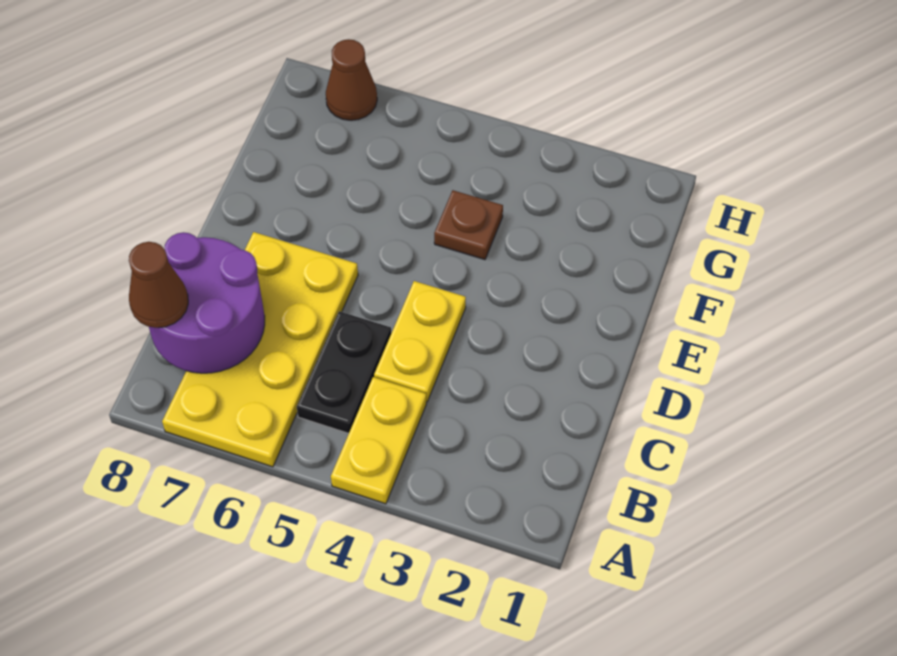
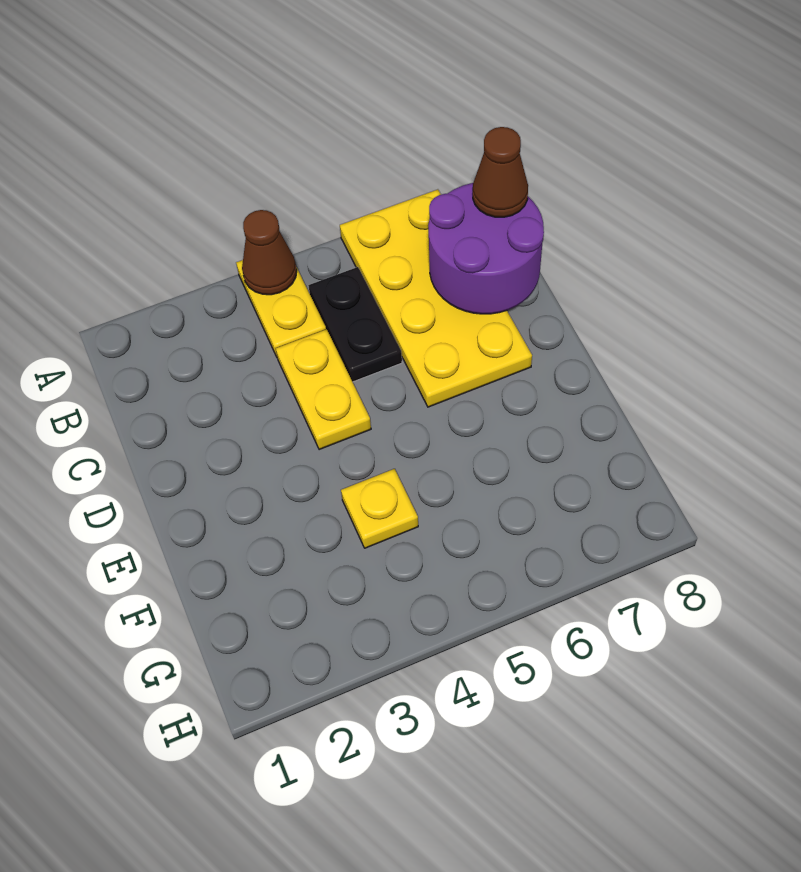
brown 1x1 plate [434,190,503,260] -> yellow 1x1 plate [341,469,418,548]
brown 1x1 cone [326,39,377,120] -> brown 1x1 cone moved to [242,210,297,295]

